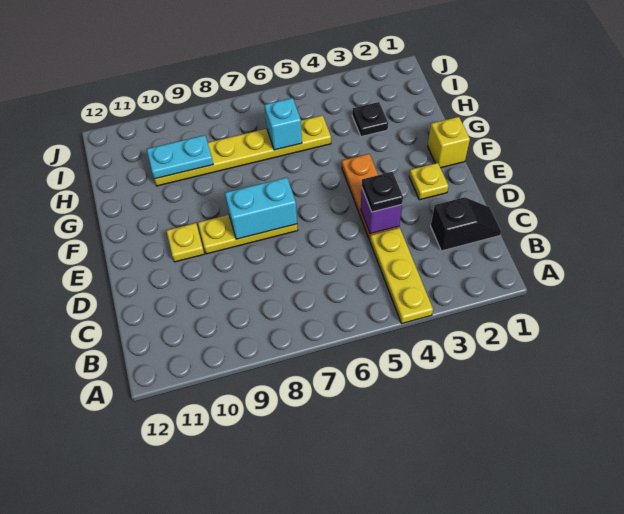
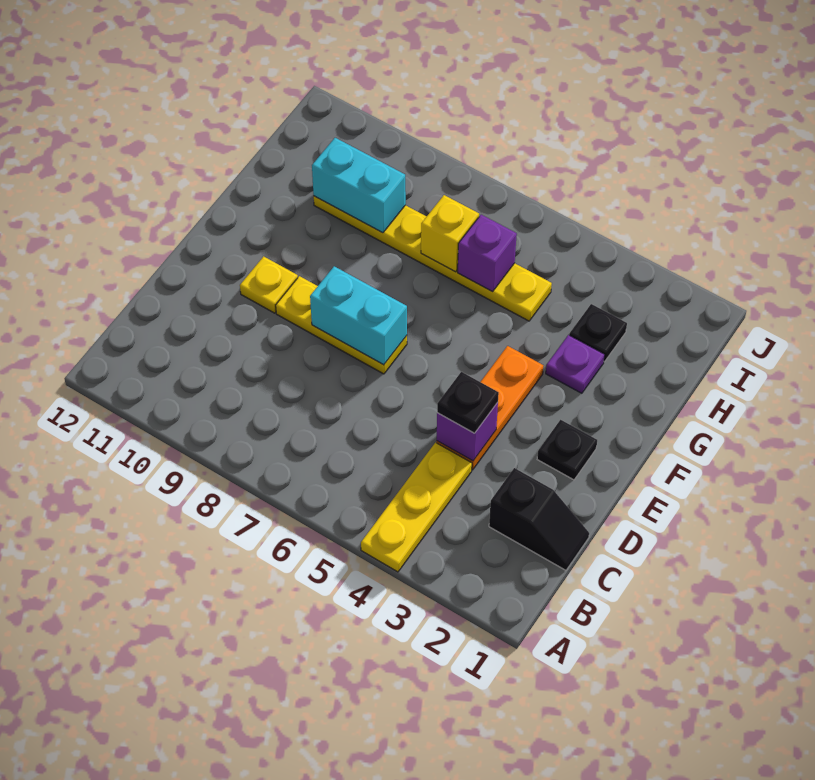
yellow 1x1 plate [409,163,448,200] -> black 1x1 plate [537,420,597,480]
yellow 1x1 brick [428,117,470,168] -> yellow 1x1 brick moved to [421,195,479,272]
none -> purple 1x1 plate [546,335,605,393]
cyan 1x1 brick [264,98,302,150] -> purple 1x1 brick [458,215,517,292]
cyan 1x2 plate [147,135,213,179] -> cyan 1x2 brick [312,138,406,233]

